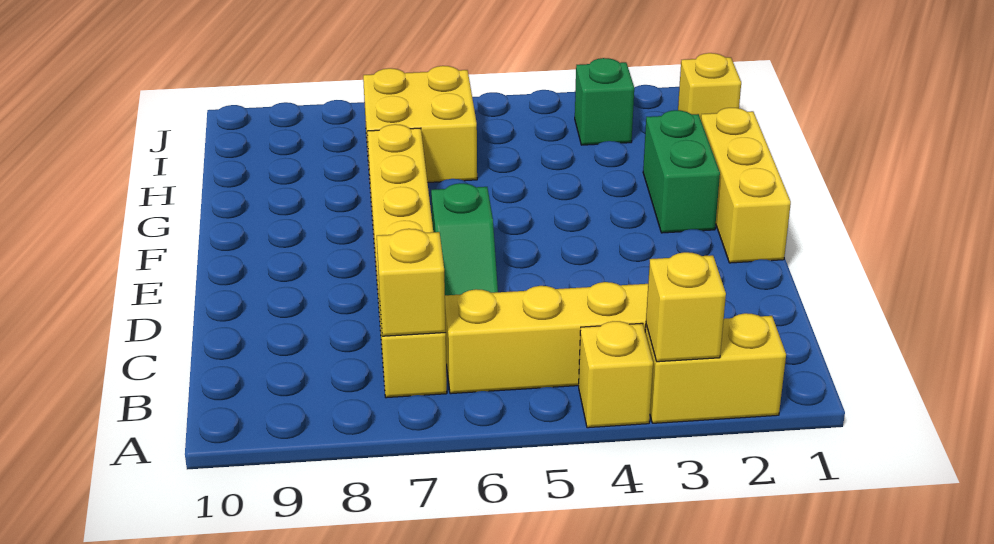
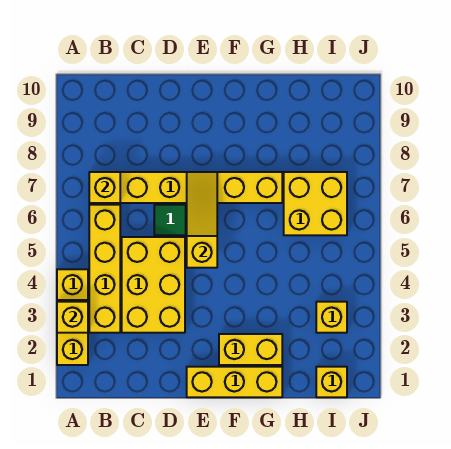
none -> yellow 2x3 brick [122,237,185,333]
none -> yellow 1x3 slope [187,172,217,268]
green 1x2 brick [643,110,720,233] -> yellow 1x2 brick [219,334,282,365]
green 1x1 brick [575,58,634,145] -> yellow 1x1 brick [316,302,347,333]

